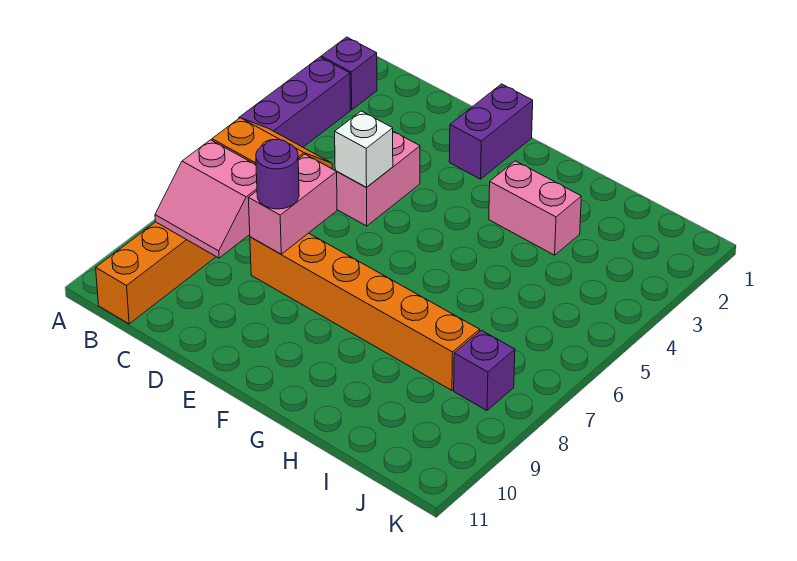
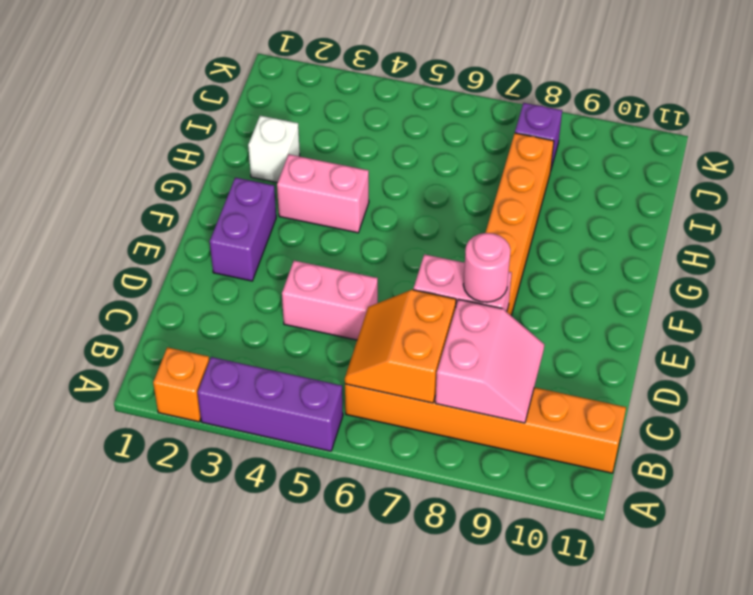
purple 1x1 brick [321,37,377,110] -> orange 1x1 brick [153,347,209,422]
white 1x1 brick [335,111,393,188] -> white 1x1 brick moved to [248,116,300,183]
purple 1x1 round brick [256,139,299,209] -> pink 1x1 round brick [463,233,511,302]
purple 1x2 brick [449,84,533,179] -> purple 1x2 brick turned to [210,178,276,281]
pink 1x2 brick [489,161,581,255] -> pink 1x2 brick turned to [277,154,369,233]

